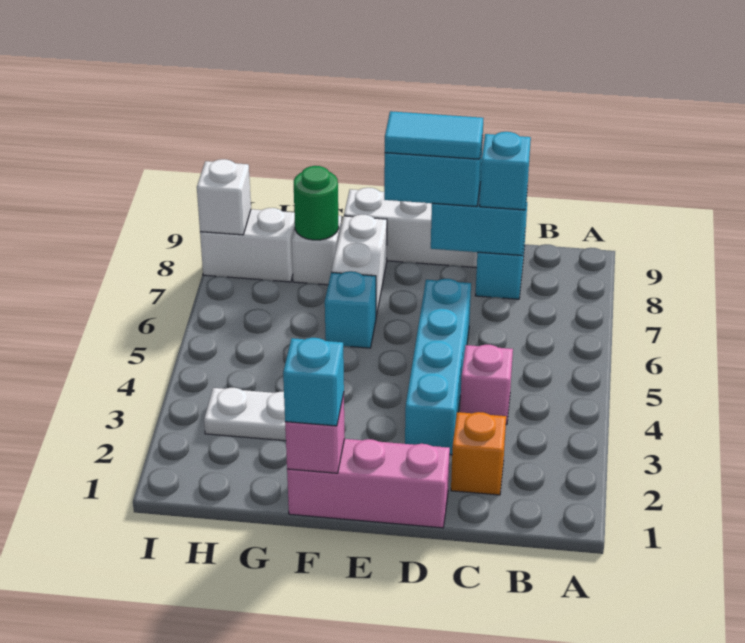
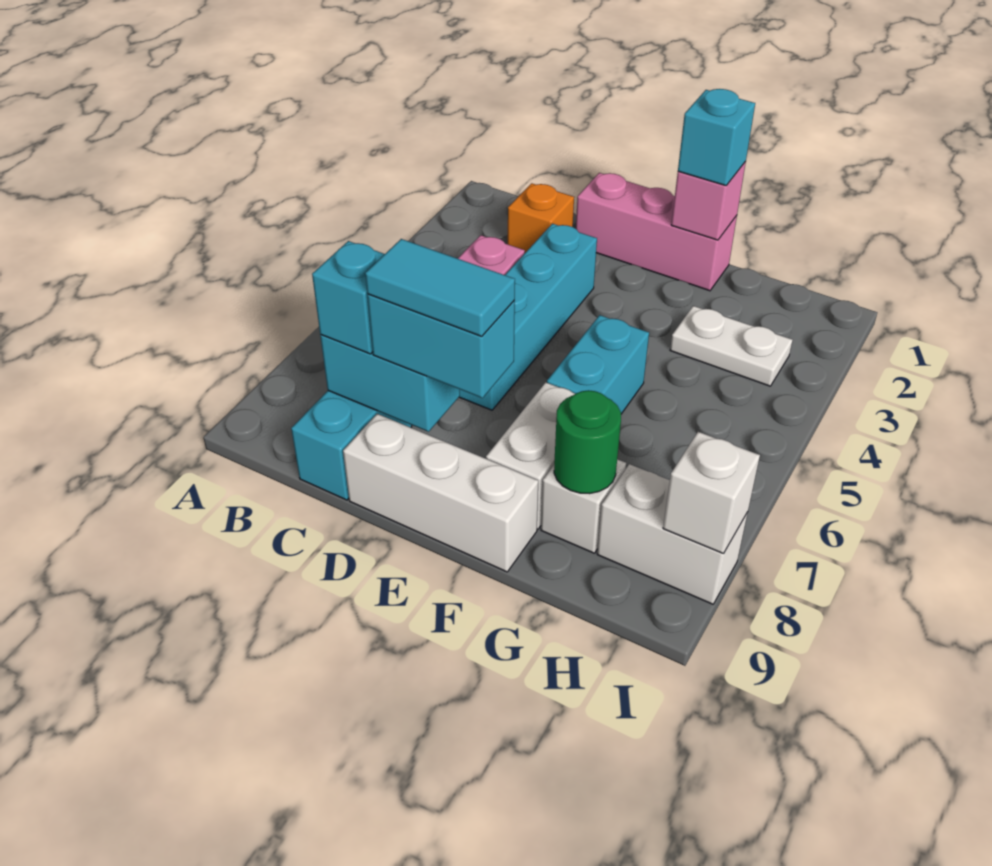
cyan 1x1 brick [325,271,376,348] -> cyan 1x2 brick [547,315,649,414]

